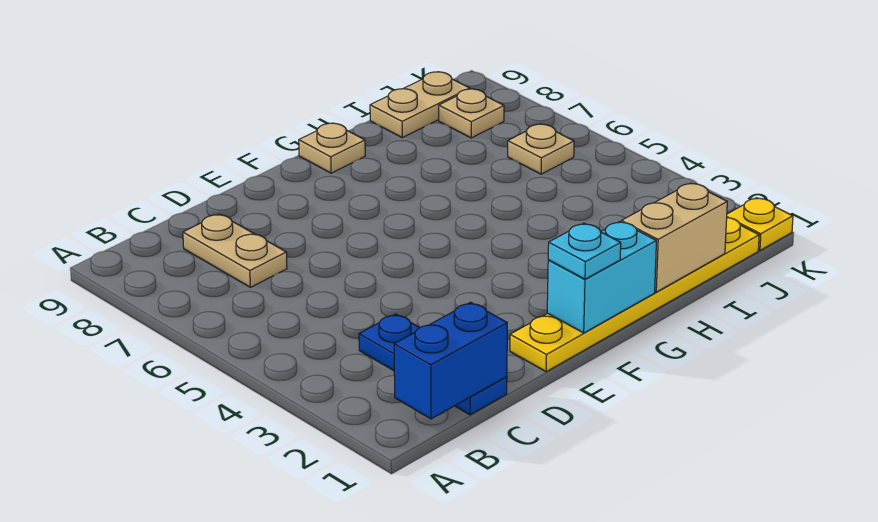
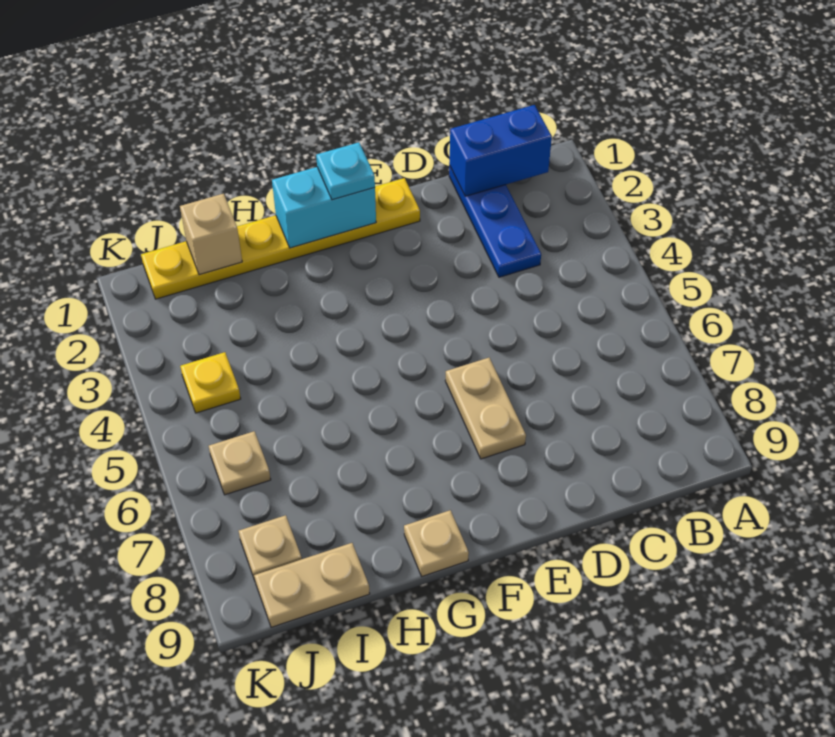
tan 1x2 plate [183,214,287,287] -> tan 1x2 plate moved to [445,358,526,459]
tan 1x2 brick [621,183,727,292] -> tan 1x1 brick [180,194,242,275]
yellow 1x1 plate [727,198,793,250] -> yellow 1x1 plate moved to [180,352,241,413]

